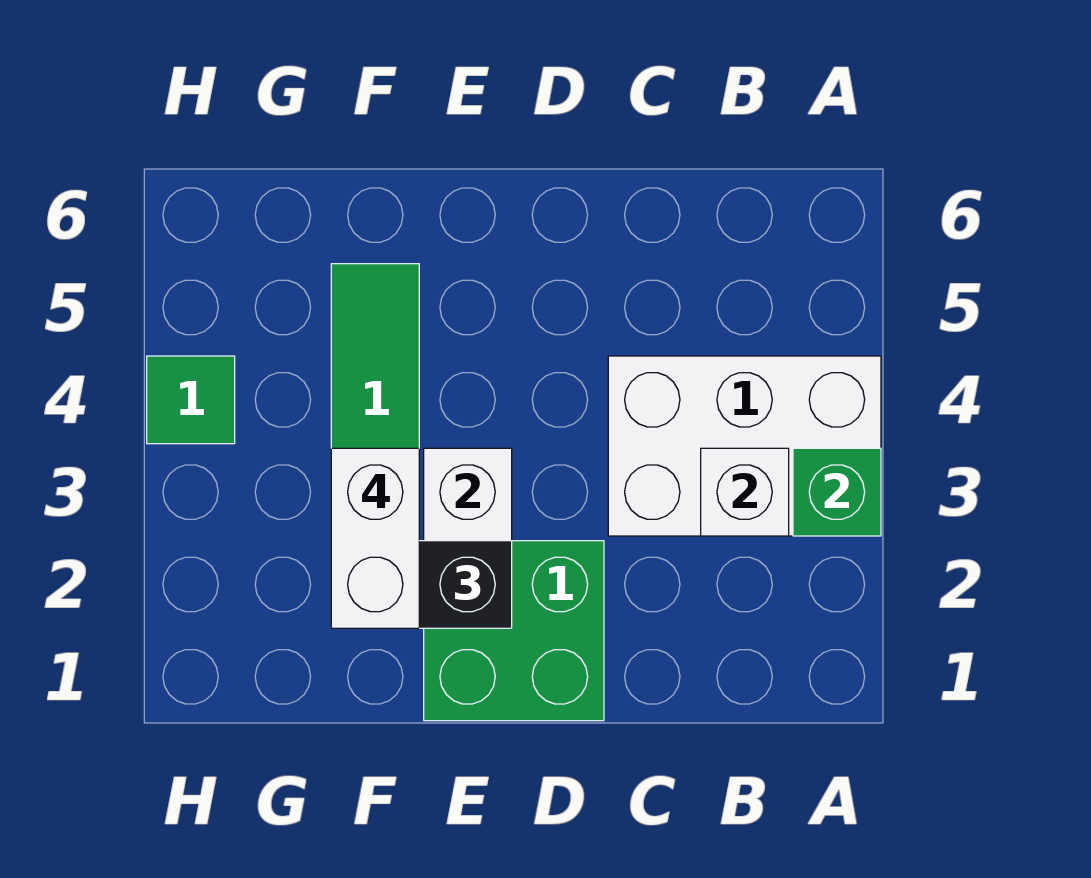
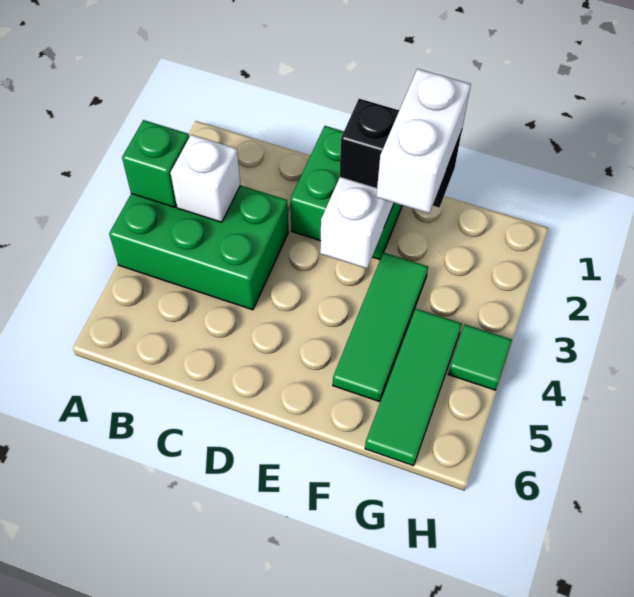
white 2x3 brick [608,356,881,536] -> green 2x3 brick [109,185,288,310]
none -> green 1x3 tile [365,309,462,466]

